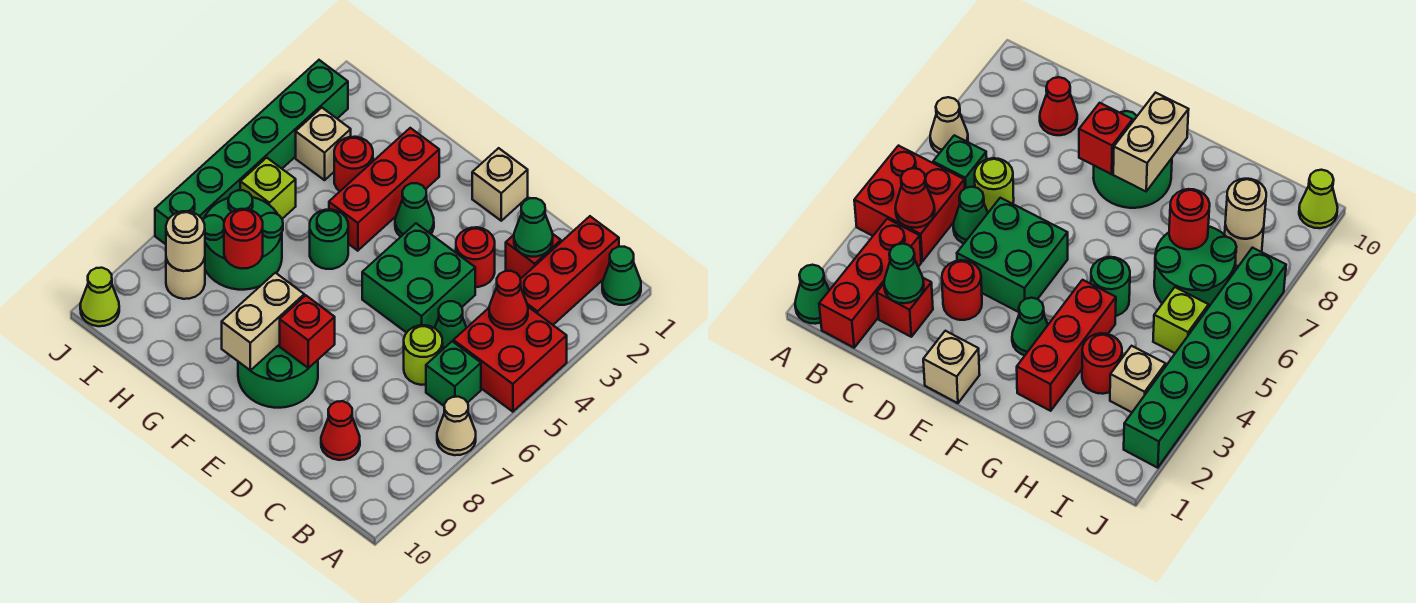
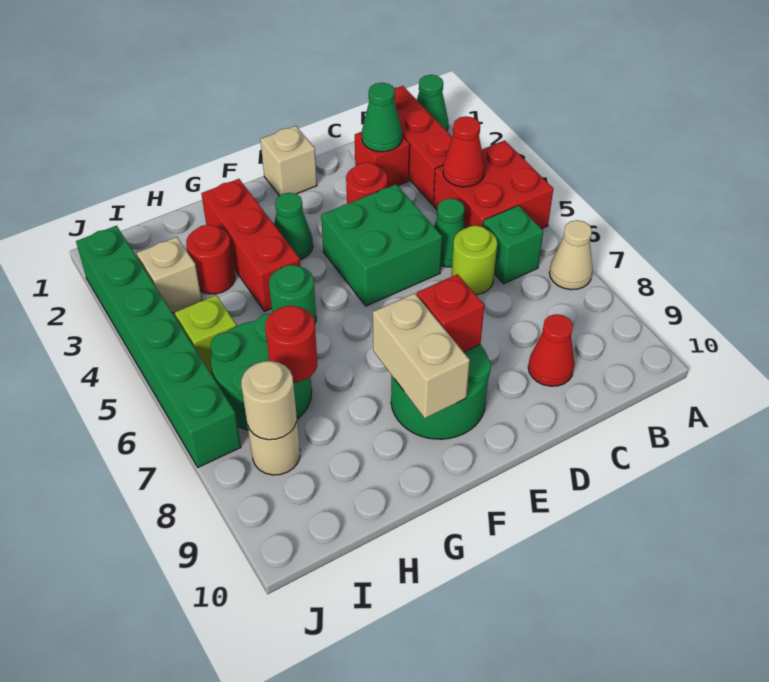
lime 1x1 cone [80,268,119,326] -> none

